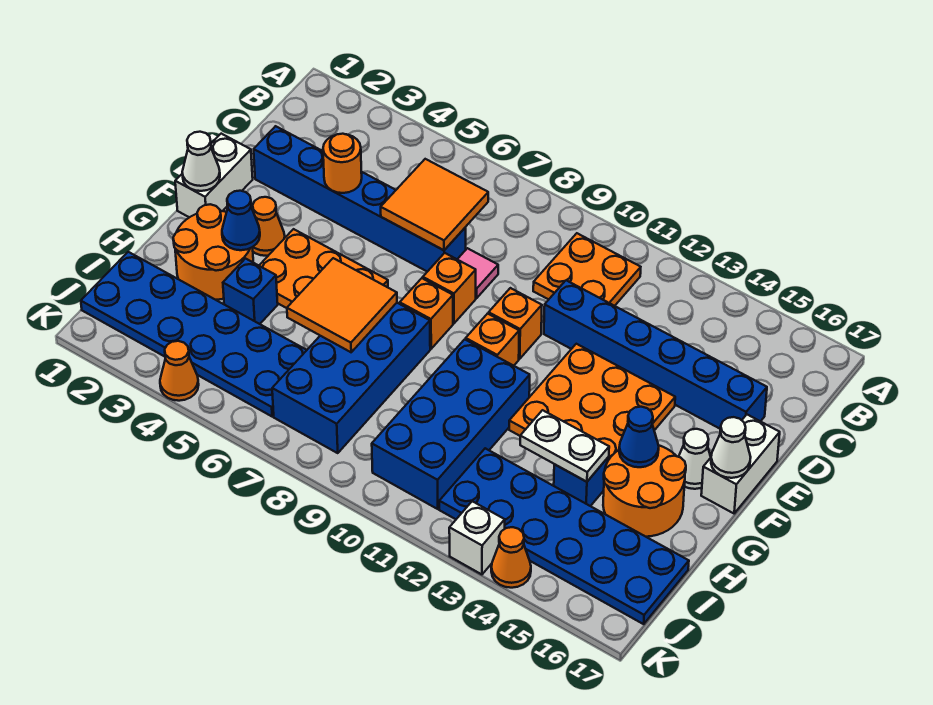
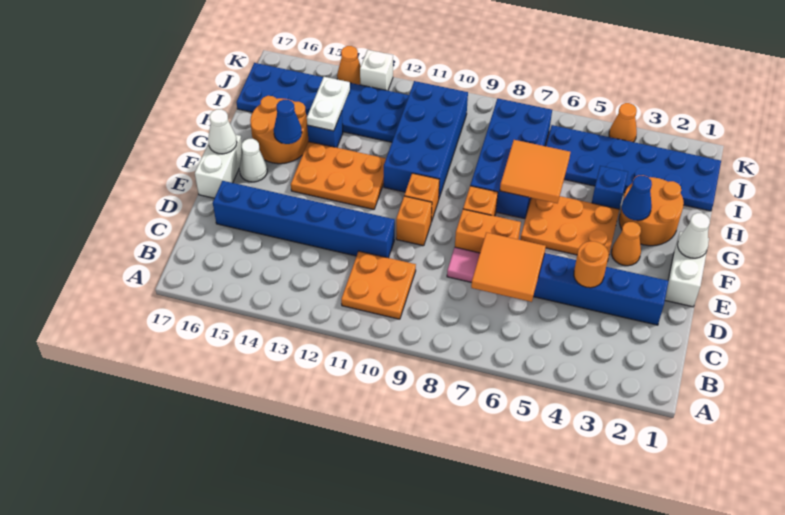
orange 1x1 brick [423,253,476,323] -> orange 1x2 brick [455,209,521,253]
orange 3x3 plate [509,344,675,459] -> orange 2x3 plate [291,141,386,209]
white 1x2 plate [520,410,609,482] -> white 1x2 plate turned to [307,77,350,131]

